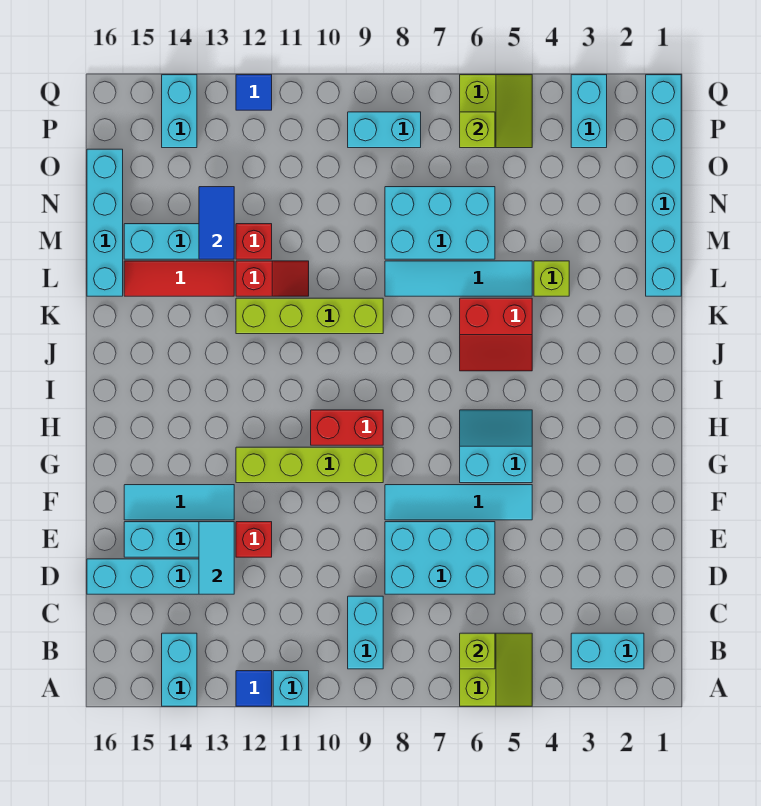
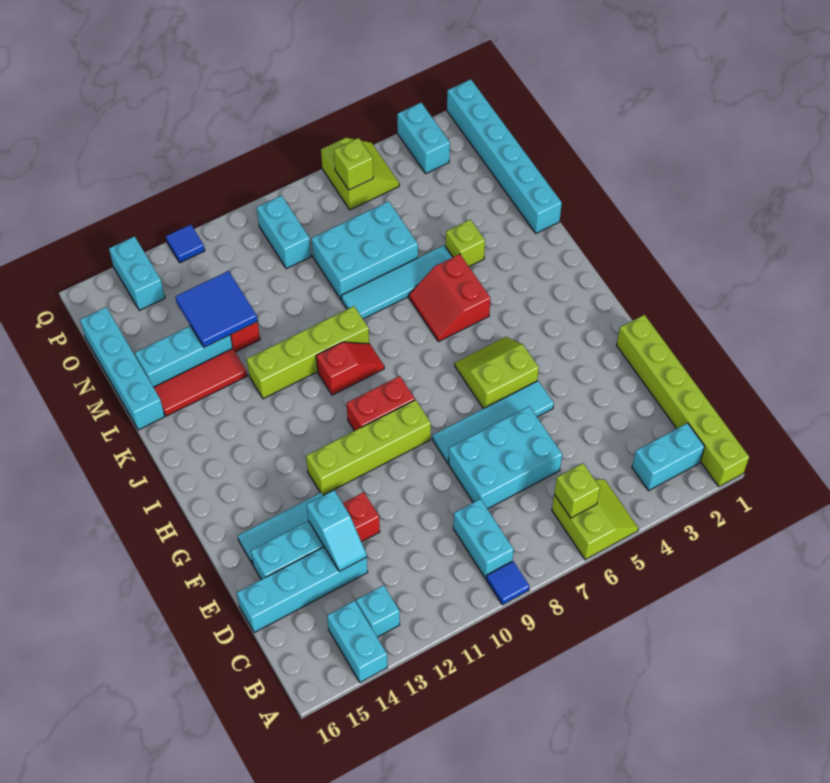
none -> lime 1x6 brick [617,315,749,487]
cyan 1x1 brick [273,671,309,706] -> cyan 1x1 brick moved to [356,585,400,637]
blue 1x1 tile [236,671,272,706] -> blue 1x1 tile moved to [486,561,529,605]
cyan 1x2 tile [199,522,234,594] -> cyan 1x2 slope [307,490,367,571]
cyan 2x2 slope [460,410,532,483] -> lime 2x2 slope [455,337,539,409]
red 2x2 slope [460,298,532,371] -> red 2x2 slope turned to [409,254,490,342]
red 1x2 slope [236,261,309,296] -> red 1x2 slope moved to [316,342,384,395]
blue 1x2 tile [199,187,234,259] -> blue 2x2 tile [175,271,257,347]
cyan 1x2 brick [348,112,421,148] -> cyan 1x2 brick turned to [257,195,311,269]

